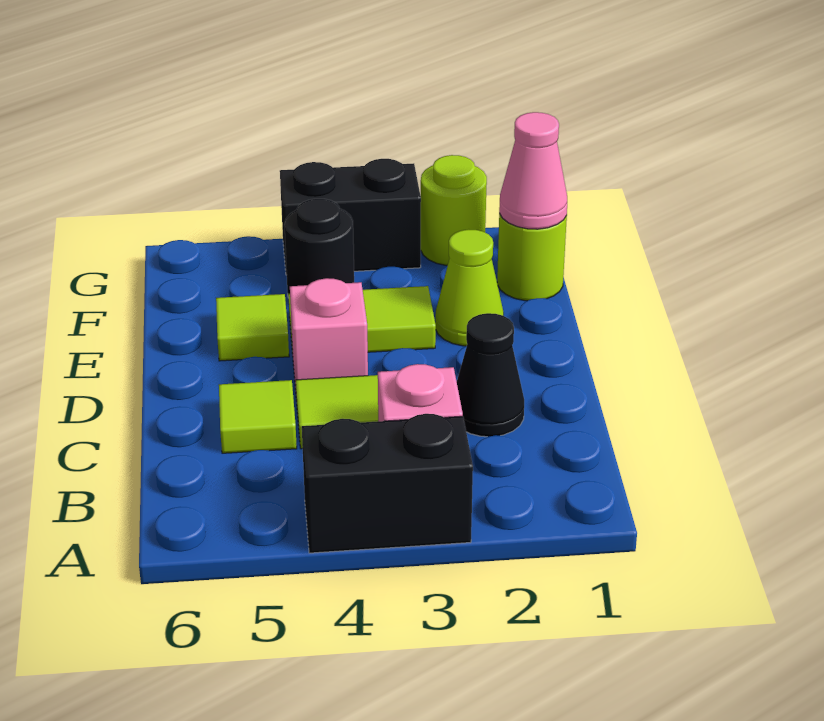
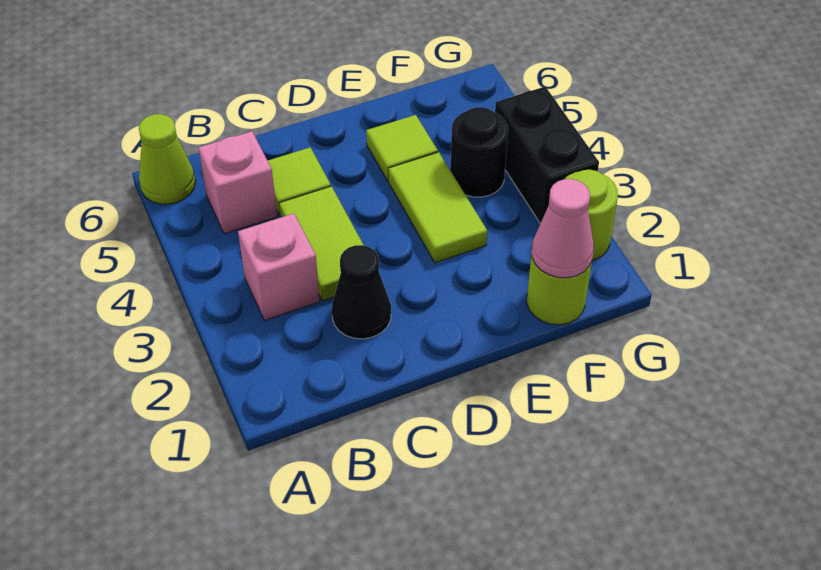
black 1x2 brick [302,414,473,553] -> none
pink 1x1 brick [290,278,368,401] -> pink 1x1 brick moved to [198,131,277,234]
lime 1x1 cone [435,229,504,346] -> lime 1x1 cone moved to [139,114,195,204]

